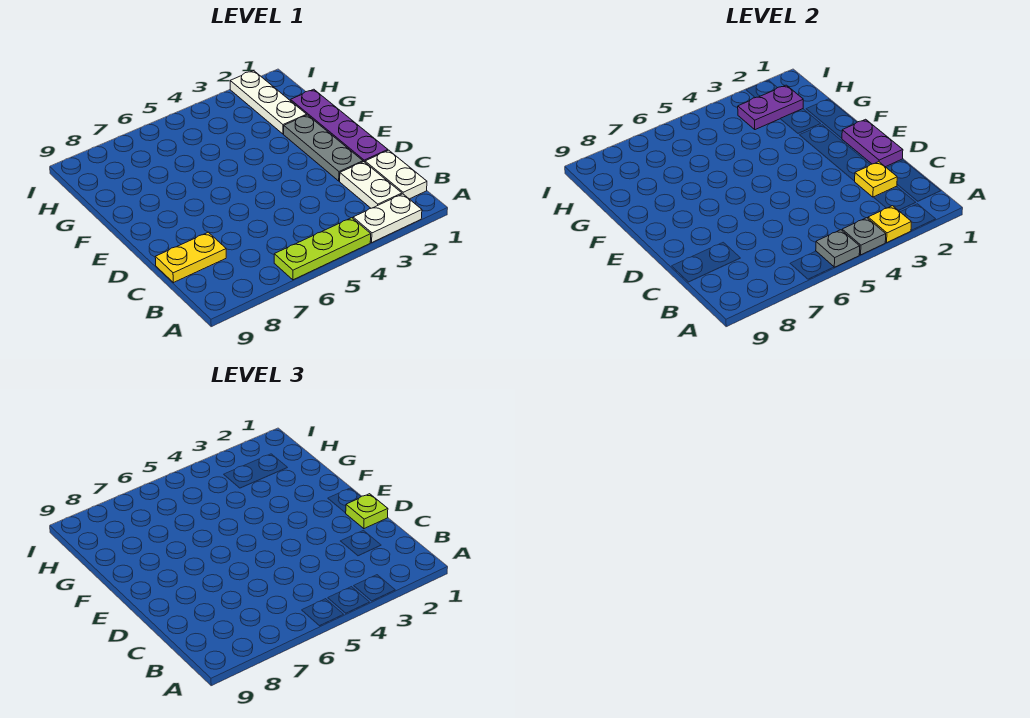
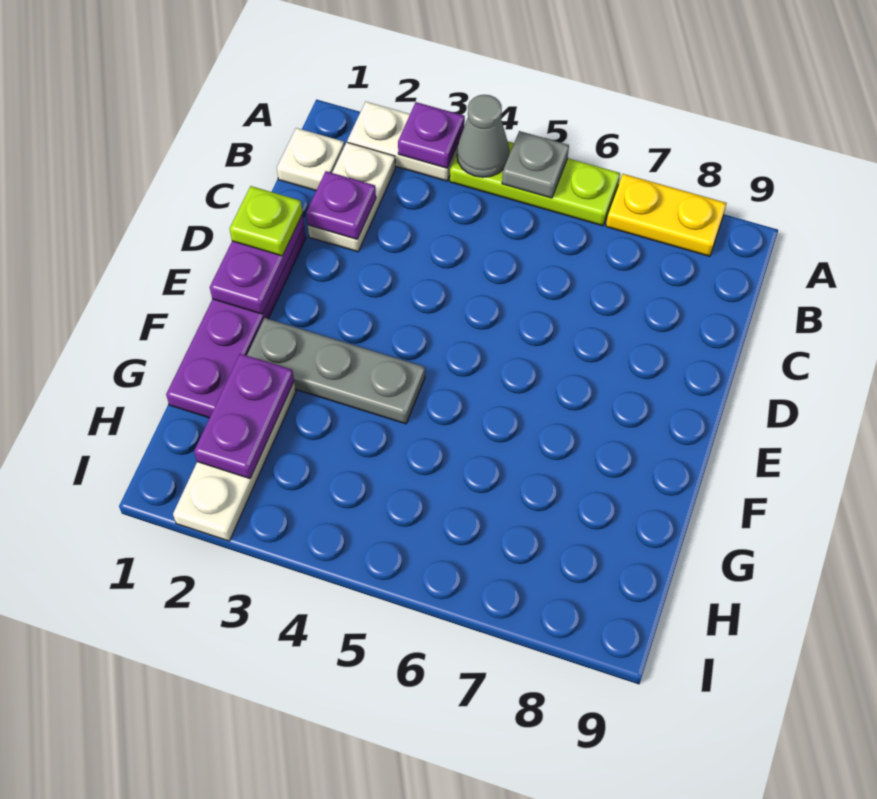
yellow 1x1 plate [868,206,911,242] -> purple 1x1 plate [398,102,465,168]
grey 1x1 plate [842,218,886,255] -> grey 1x1 cone [457,95,509,177]
white 1x2 plate [365,150,427,199] -> white 1x1 plate [277,128,344,191]
yellow 1x1 plate [854,162,897,197] -> purple 1x1 plate [306,171,376,239]
yellow 1x2 plate [155,232,226,283] -> yellow 1x2 plate moved to [606,174,727,256]
grey 1x3 plate [284,115,363,181] -> grey 1x3 plate turned to [247,318,425,424]
purple 1x2 plate [738,85,803,130] -> purple 1x2 plate turned to [194,354,294,479]

